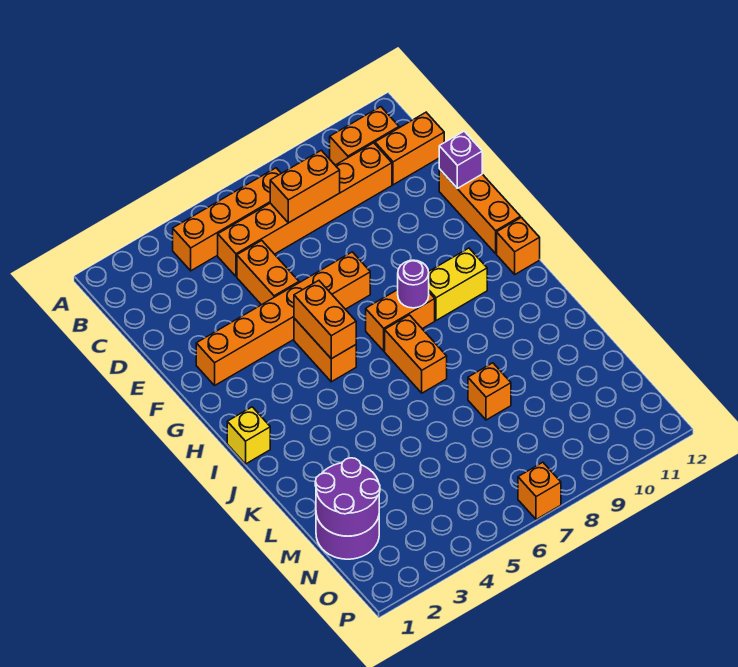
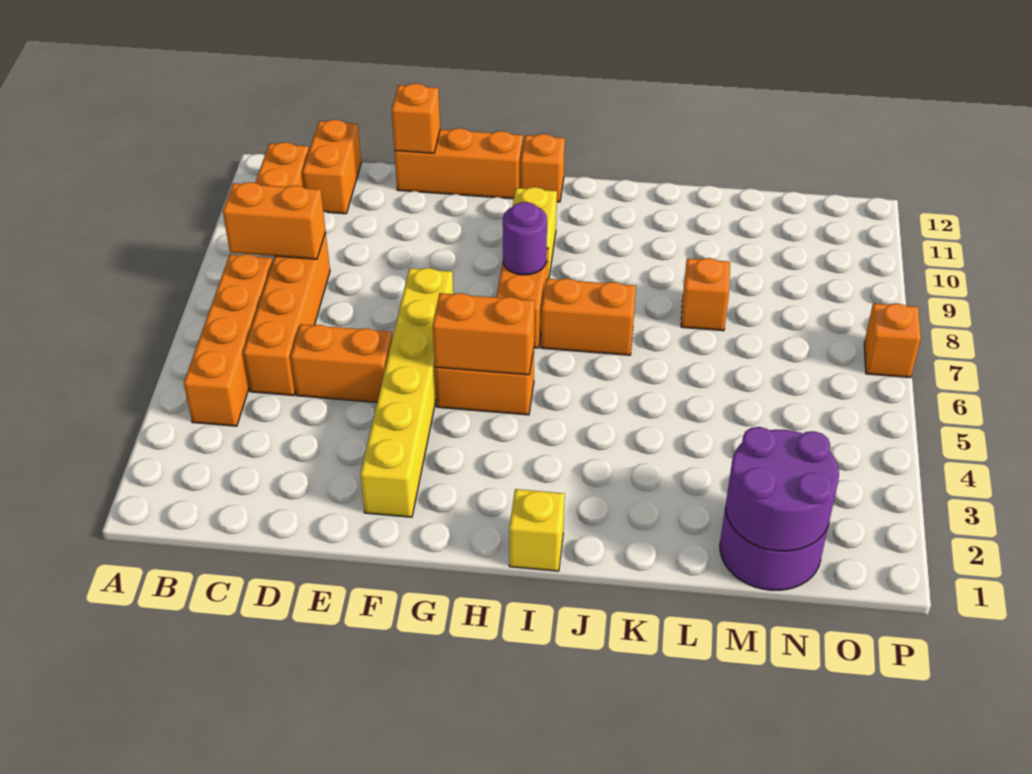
orange 1x6 brick [218,143,392,276] -> orange 1x4 brick [243,232,330,396]
orange 1x2 brick [270,150,340,223] -> orange 1x2 brick turned to [223,182,325,259]
purple 1x1 brick [439,131,482,189] -> orange 1x1 brick [392,83,440,153]
orange 1x6 brick [196,252,370,385] -> yellow 1x6 brick [360,268,453,517]

